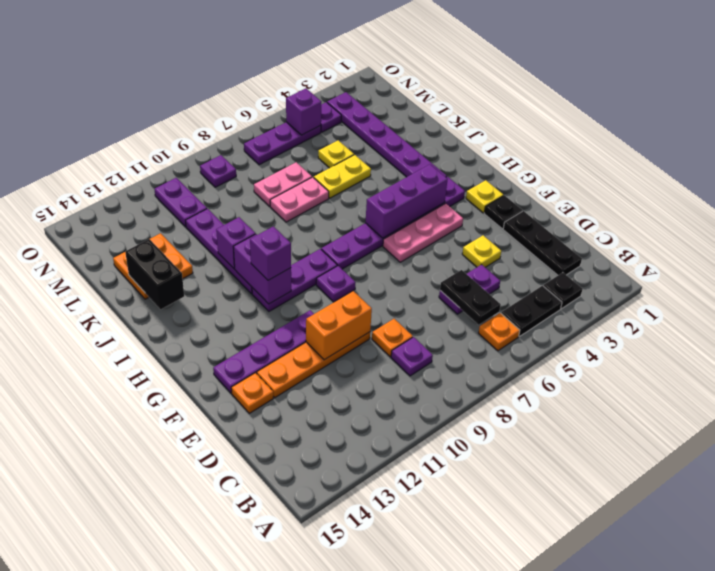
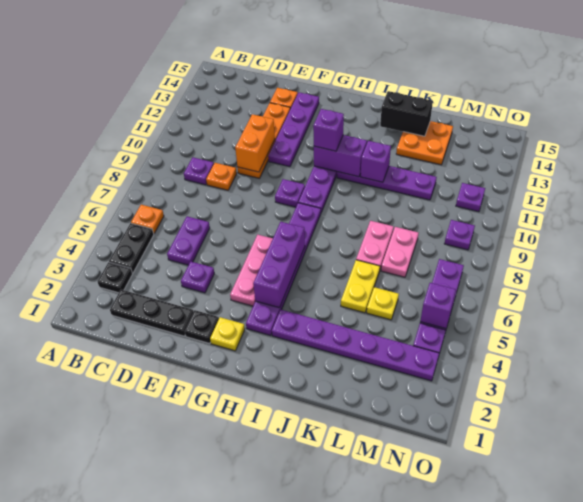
black 1x2 plate [440,270,501,325] -> none
yellow 1x1 plate [462,235,501,267] -> purple 1x1 plate [181,262,214,293]
purple 1x2 plate [154,178,207,227] -> purple 1x1 plate [456,183,485,212]

